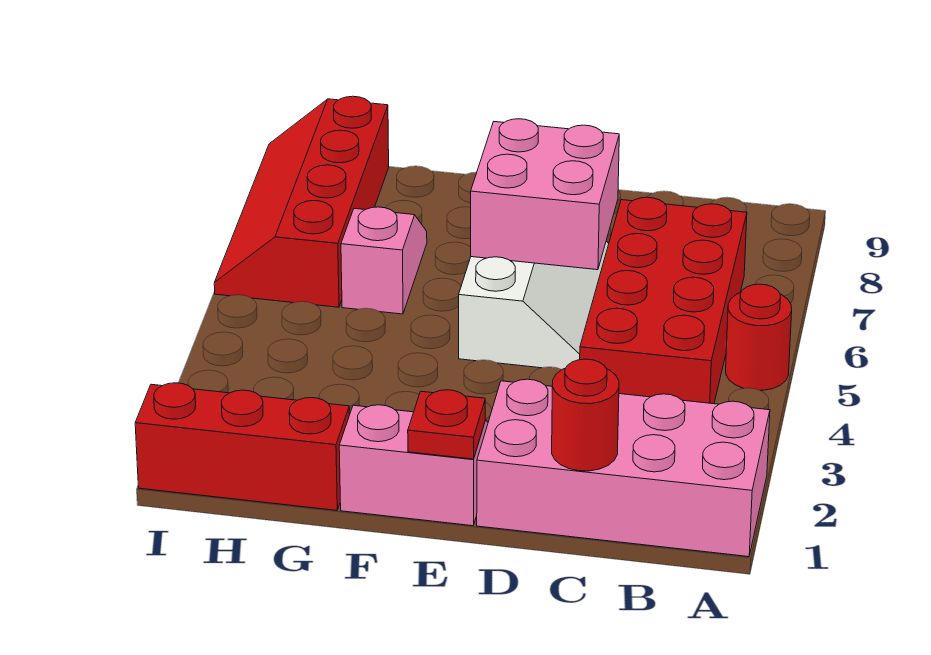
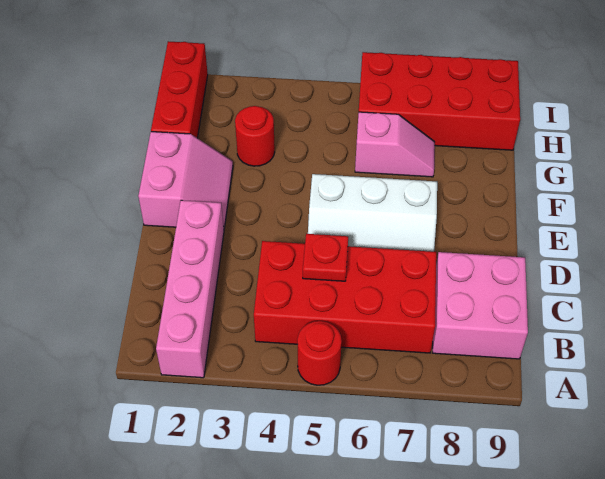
pink 2x4 brick [477,379,770,557] -> pink 1x4 brick [156,200,224,378]
red 1x1 round brick [552,359,619,471] -> red 1x1 round brick moved to [235,106,275,166]
pink 2x2 brick [471,119,619,270] -> pink 2x2 brick moved to [433,252,528,359]
red 1x1 plate [408,390,485,459] -> red 1x1 plate moved to [303,234,348,281]
red 2x4 slope [214,96,389,307] -> red 2x4 brick [359,52,520,150]

